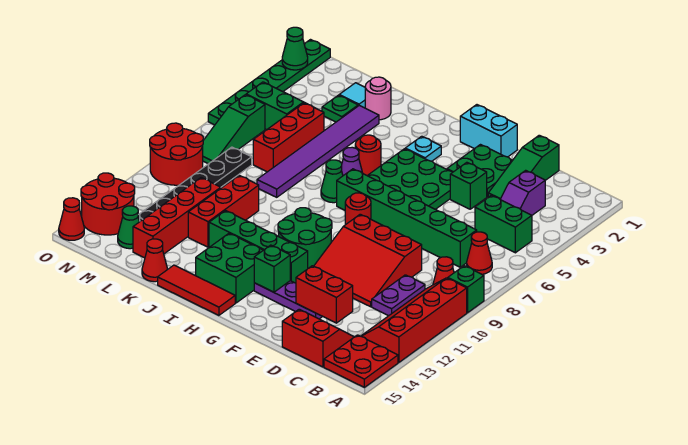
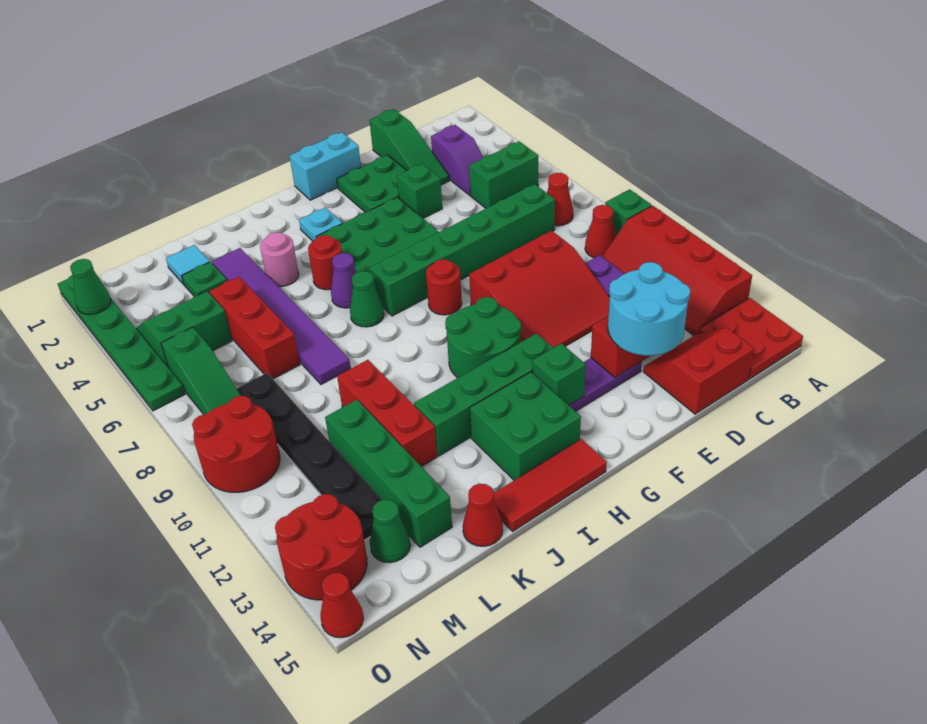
none -> cyan 2x2 round brick [608,262,690,356]
pink 1x1 round brick [365,77,391,120] -> pink 1x1 round brick moved to [260,232,299,286]
red 1x4 brick [133,178,221,258] -> green 1x4 brick [325,400,452,547]

